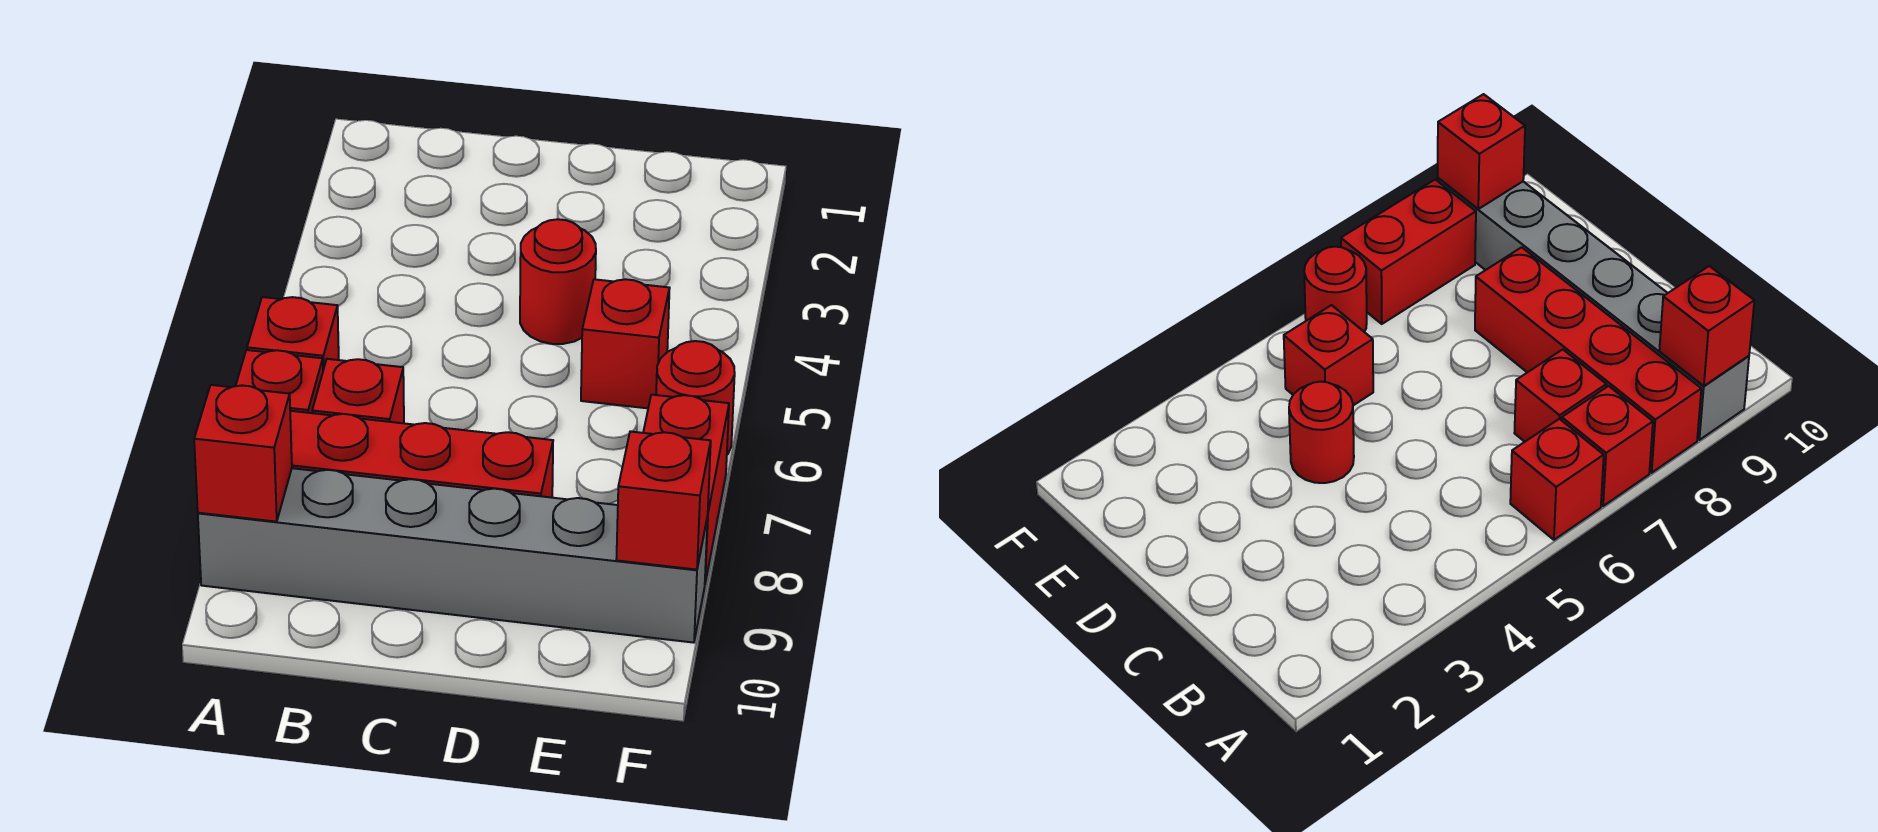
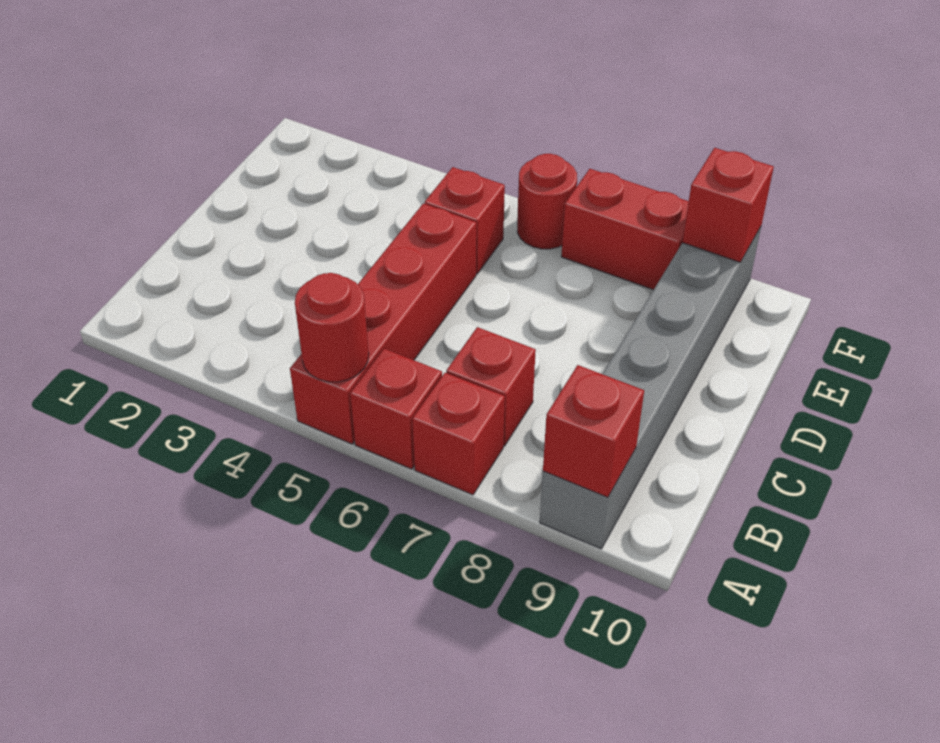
red 1x4 brick [290,411,553,498] -> red 1x4 brick moved to [290,204,476,444]
red 1x1 round brick [520,219,596,344] -> red 1x1 round brick moved to [295,273,369,382]

